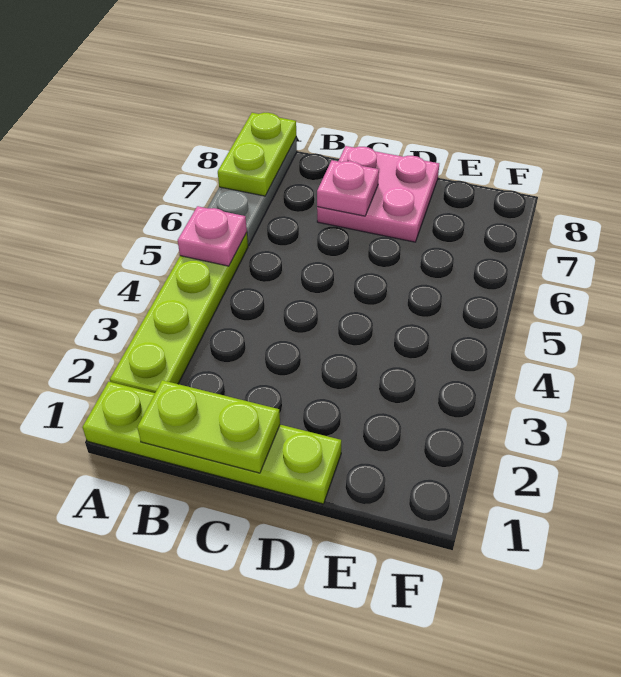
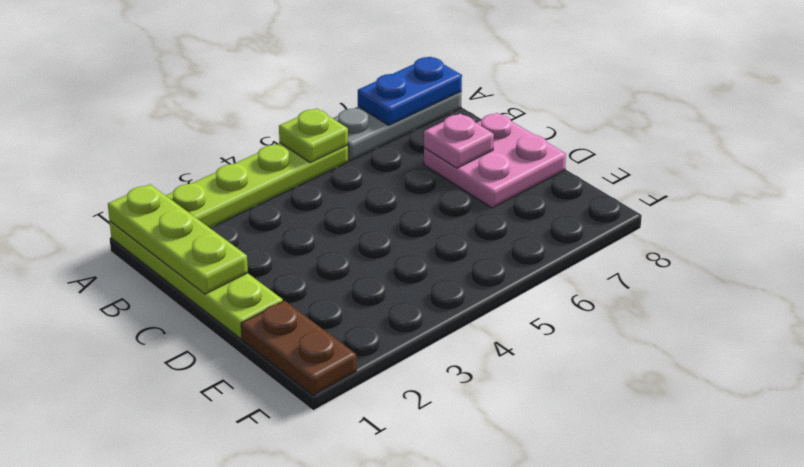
pink 1x1 plate [178,206,247,266] -> lime 1x1 plate [279,108,348,163]
lime 1x2 plate [218,113,296,196] -> blue 1x2 plate [358,57,462,125]
lime 1x2 plate [137,380,280,473] -> lime 1x3 plate [108,184,248,294]
none -> brown 1x2 plate [241,301,356,395]

